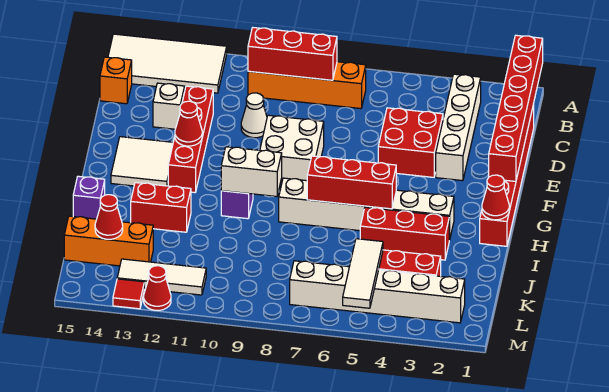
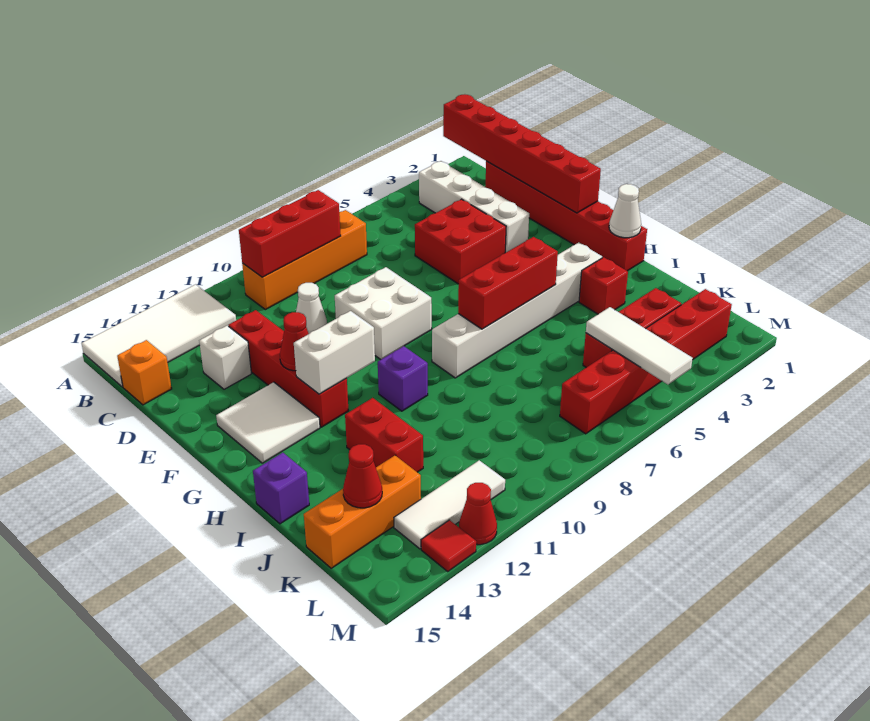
red 1x1 cone [482,175,509,220] -> white 1x1 cone [609,184,641,238]
white 1x2 brick [221,147,282,197] -> white 1x2 brick moved to [294,311,375,394]
red 1x3 brick [360,207,449,260] -> red 1x1 brick [579,257,628,314]
red 1x2 brick [131,183,191,232] -> red 1x2 brick turned to [345,398,423,472]
white 1x6 brick [290,261,465,323] -> red 1x6 brick [560,289,732,434]

